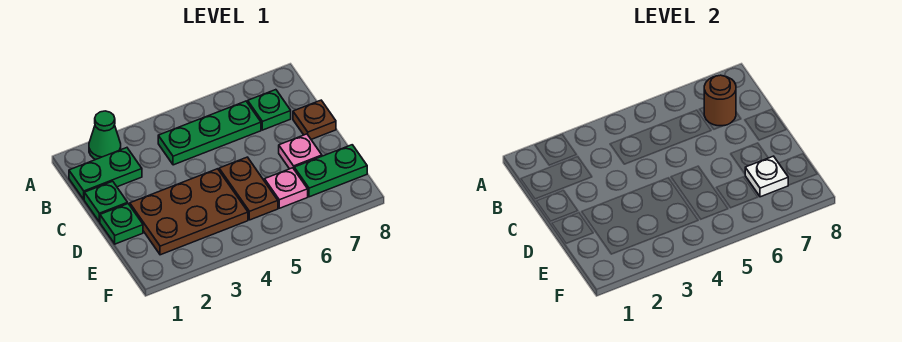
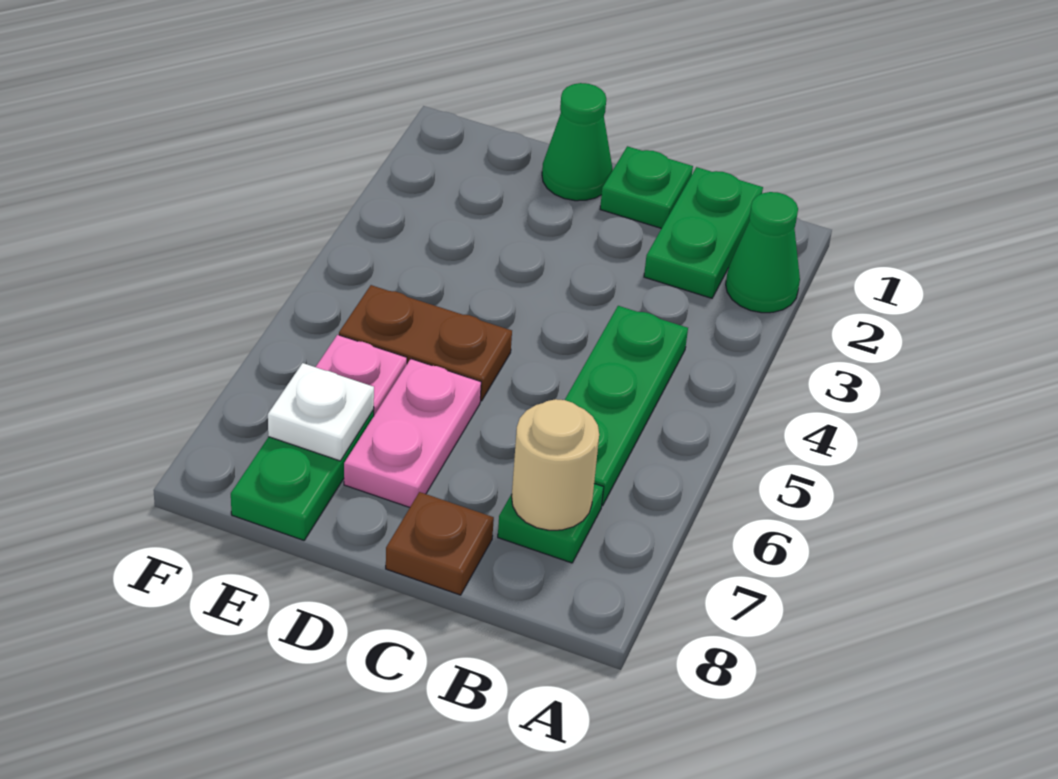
brown 1x1 round brick [704,75,736,126] -> tan 1x1 round brick [512,399,599,530]
green 1x1 plate [100,204,143,244] -> green 1x1 cone [542,83,613,201]
brown 2x3 plate [130,169,248,255] -> none
pink 1x1 plate [279,134,322,169] -> pink 1x2 plate [344,359,481,507]

